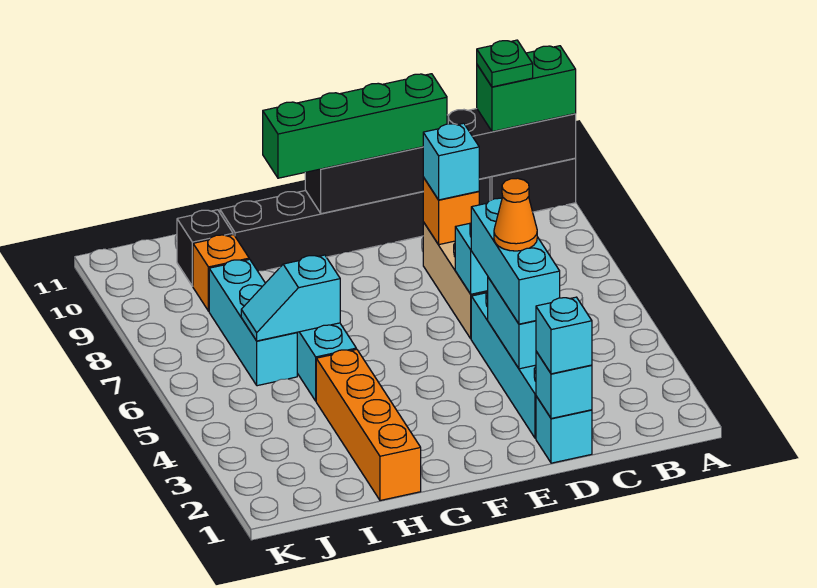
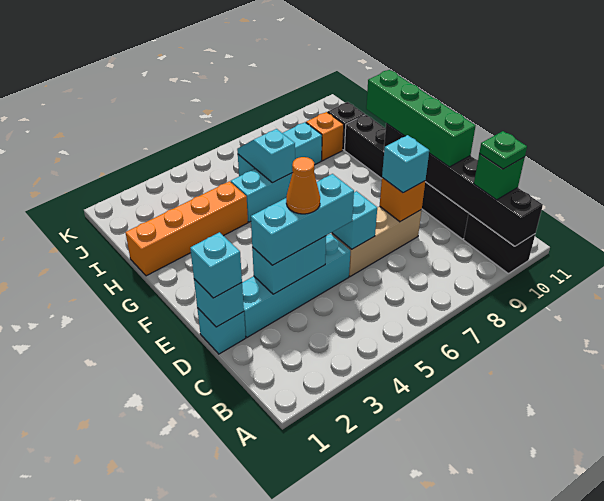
green 1x2 brick [477,46,576,132] -> green 1x1 brick [474,153,525,200]

